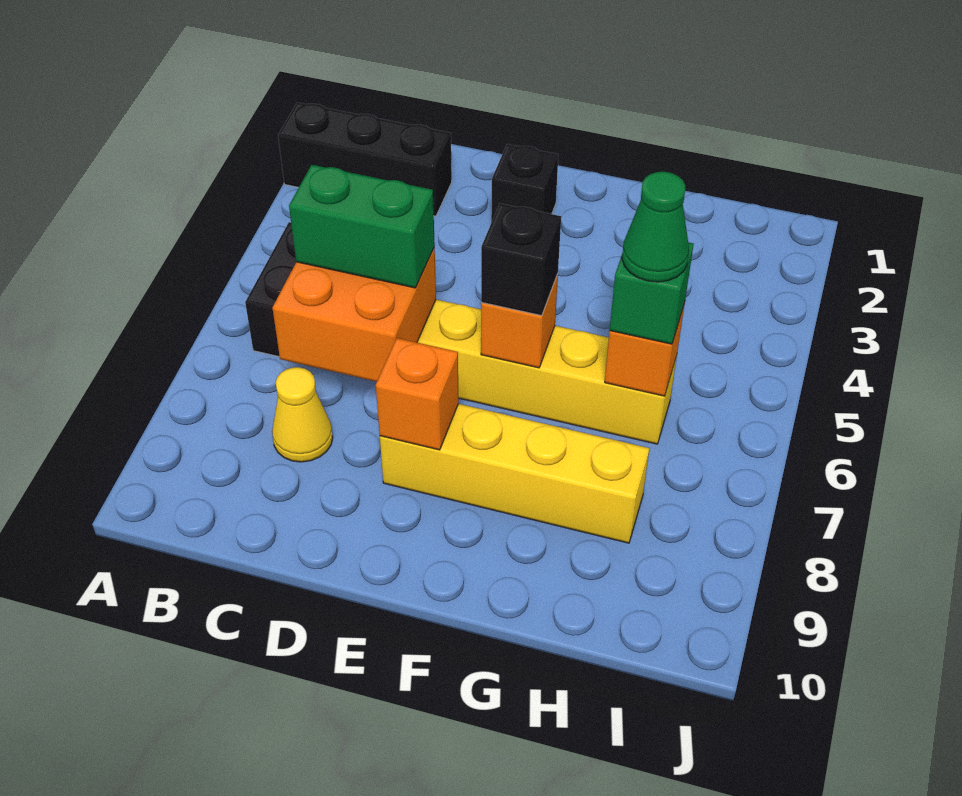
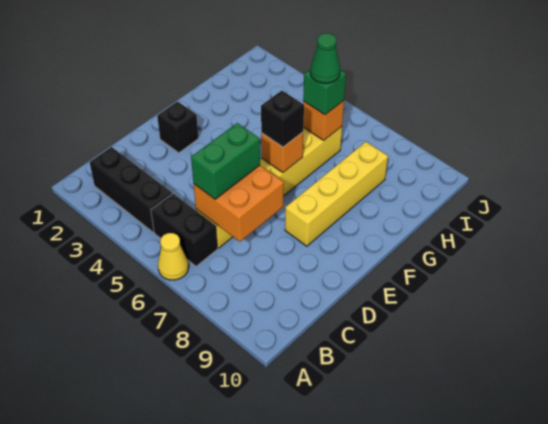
black 1x3 brick [278,102,452,216] -> black 1x3 brick turned to [90,147,172,232]
yellow 1x1 cone [272,367,333,462] -> yellow 1x1 cone moved to [158,233,189,280]
orange 1x1 brick [376,338,459,450] -> none

